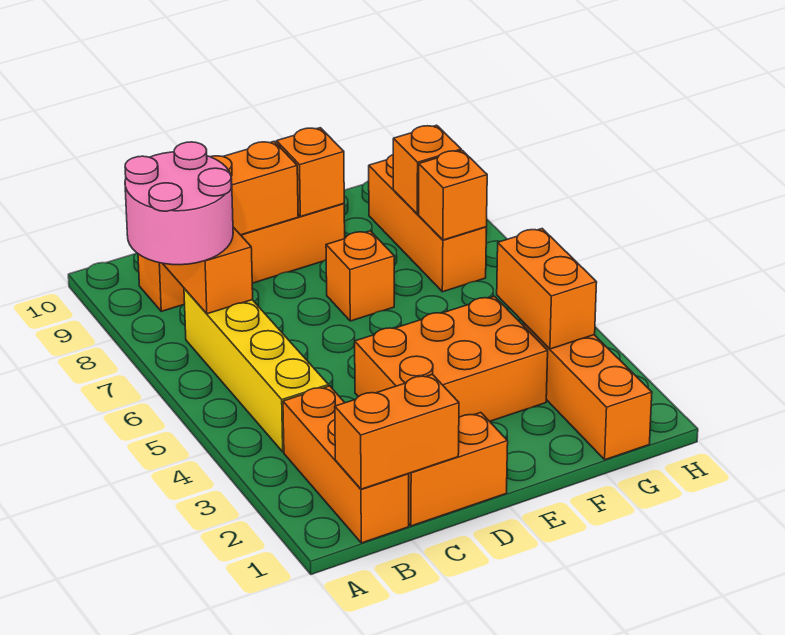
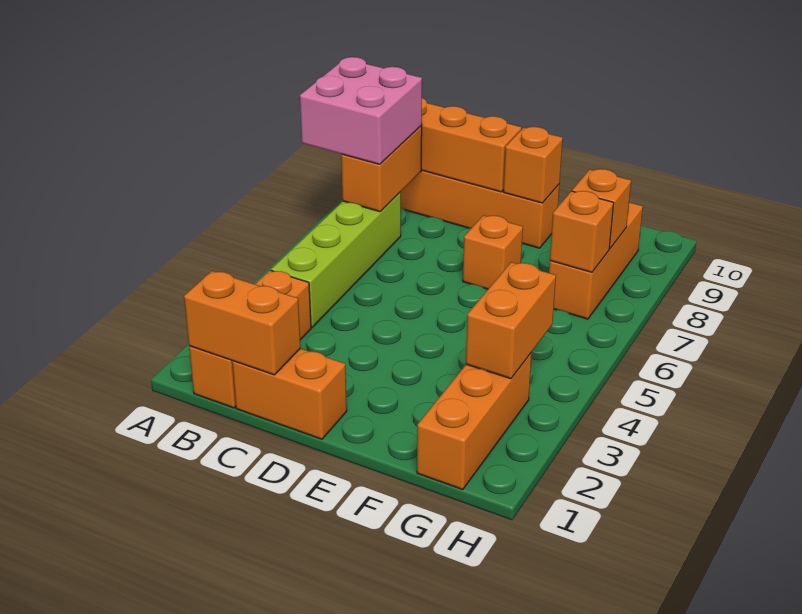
pink 2x2 round brick [125,142,233,265] -> pink 2x2 brick [300,57,422,164]
yellow 1x4 brick [184,289,329,452] -> lime 1x4 brick [271,192,401,327]
orange 2x3 brick [355,296,548,421] -> none

